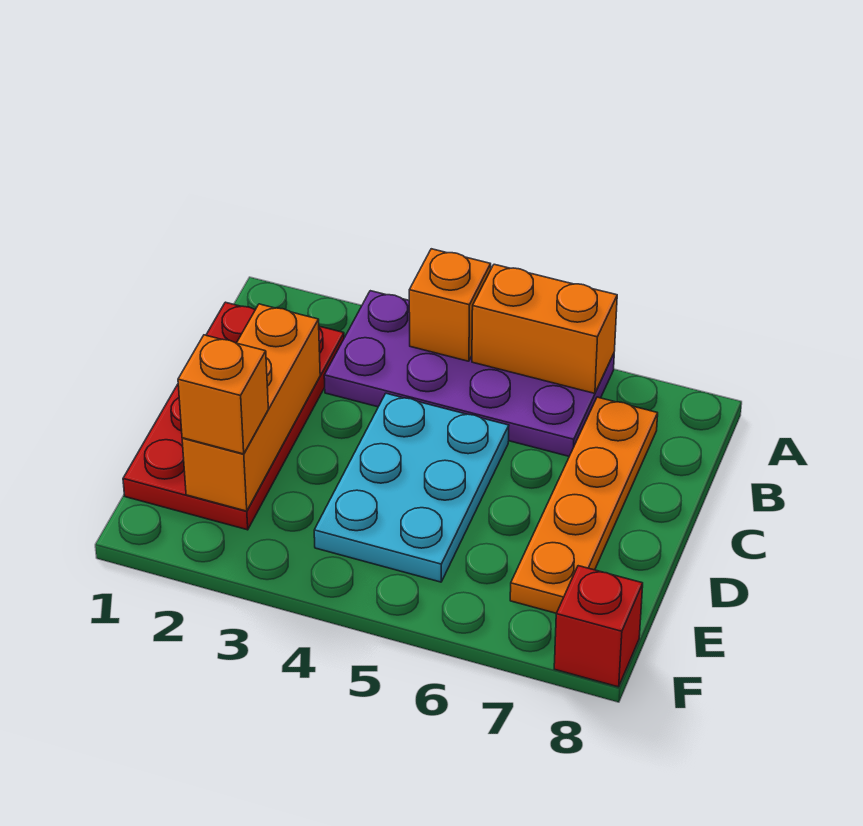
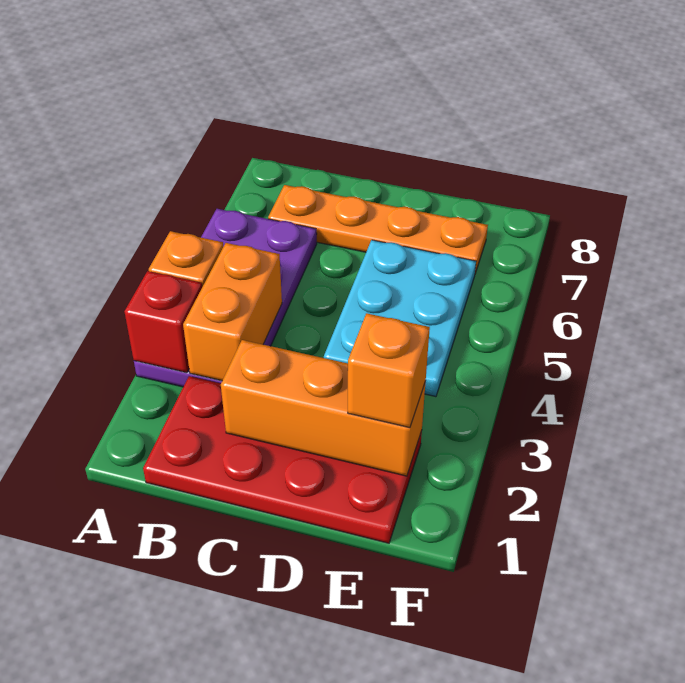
orange 1x2 brick [472,264,617,394] -> orange 1x2 brick moved to [183,243,282,381]
cyan 2x3 plate [314,393,509,582] -> cyan 2x3 plate turned to [324,240,476,397]
red 1x1 brick [554,566,643,687] -> red 1x1 brick moved to [124,271,202,373]

